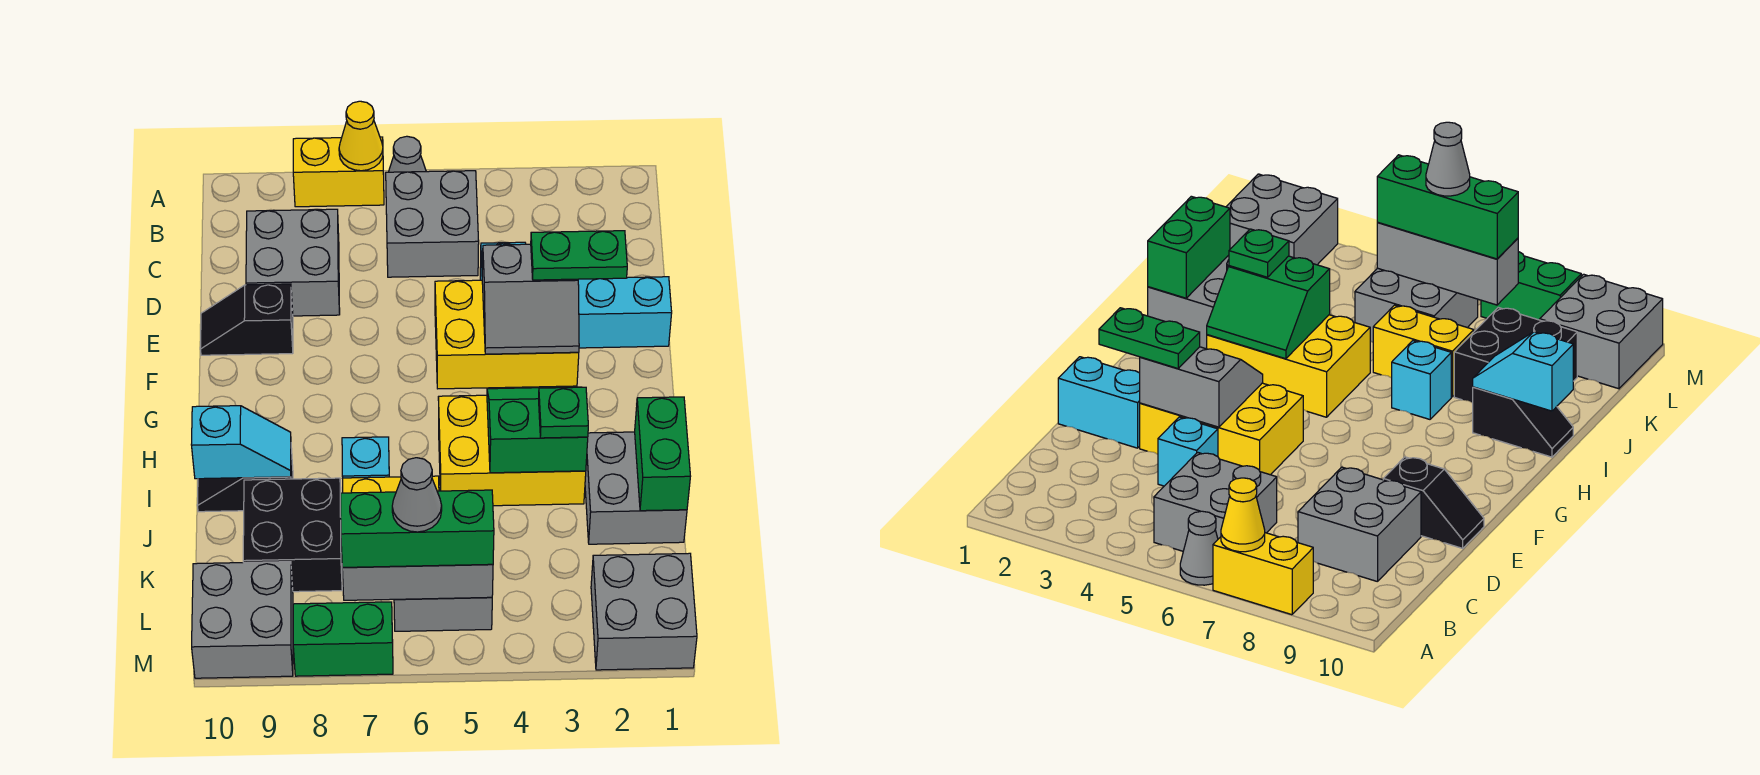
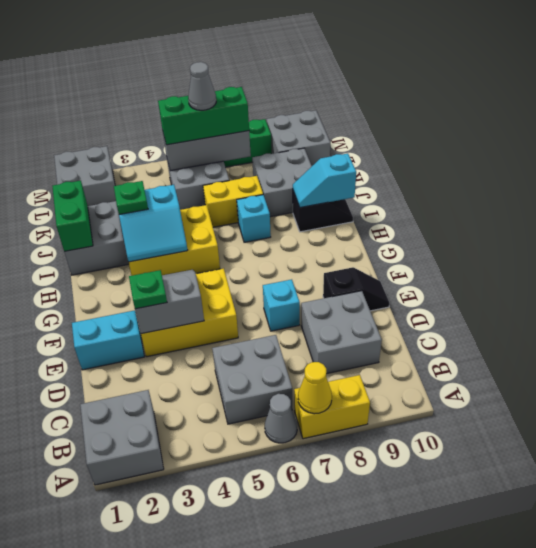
none -> grey 2x2 brick [80,390,164,485]
cyan 1x1 brick [1158,417,1218,486] -> cyan 1x1 brick moved to [263,279,300,331]
green 1x2 plate [531,231,627,280] -> green 1x1 plate [129,270,167,309]
green 2x2 slope [487,387,588,473] -> cyan 2x2 slope [119,185,187,262]
black 2x2 brick [243,478,342,592] -> grey 2x2 brick [252,148,312,217]

